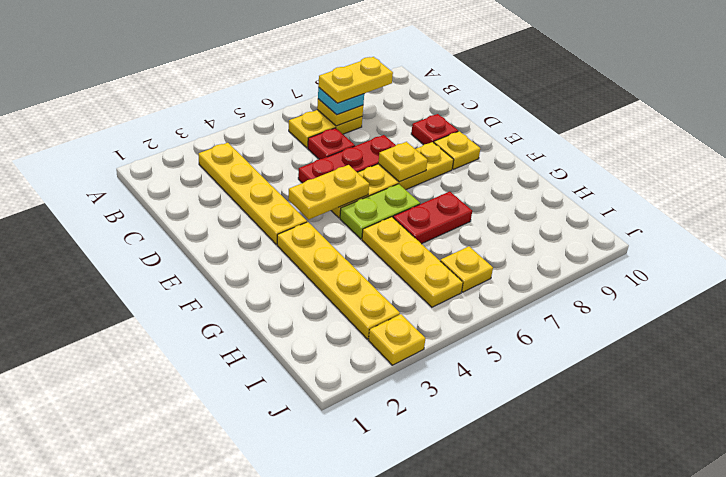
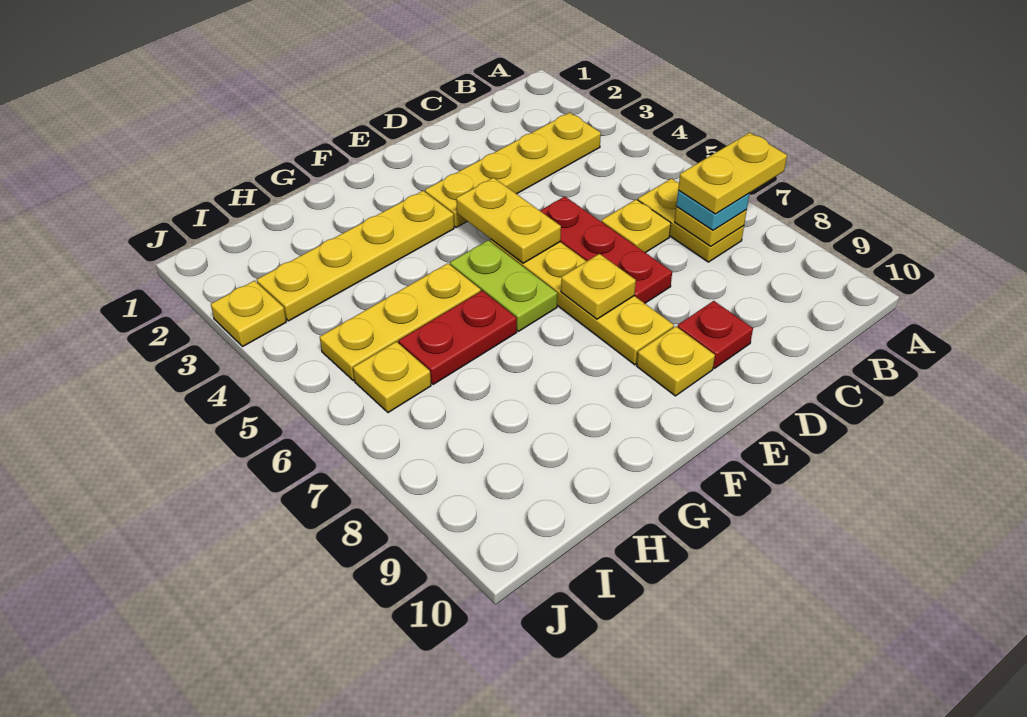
yellow 1x2 plate [318,57,393,103] -> yellow 1x2 plate turned to [678,133,787,214]
red 1x1 plate [308,128,355,159] -> yellow 1x1 plate [601,199,671,253]
red 1x2 plate [393,192,472,244] -> red 1x2 plate turned to [399,291,517,384]

